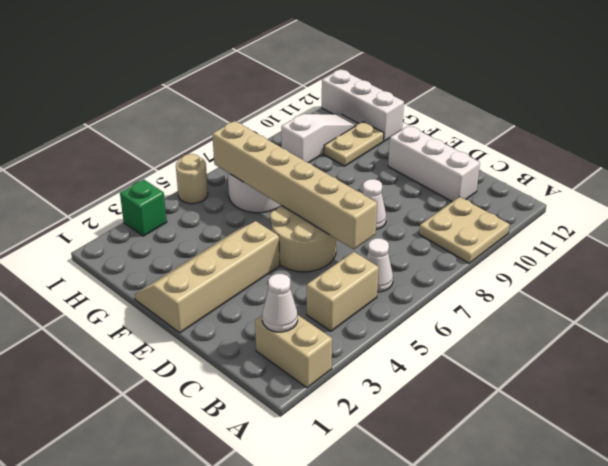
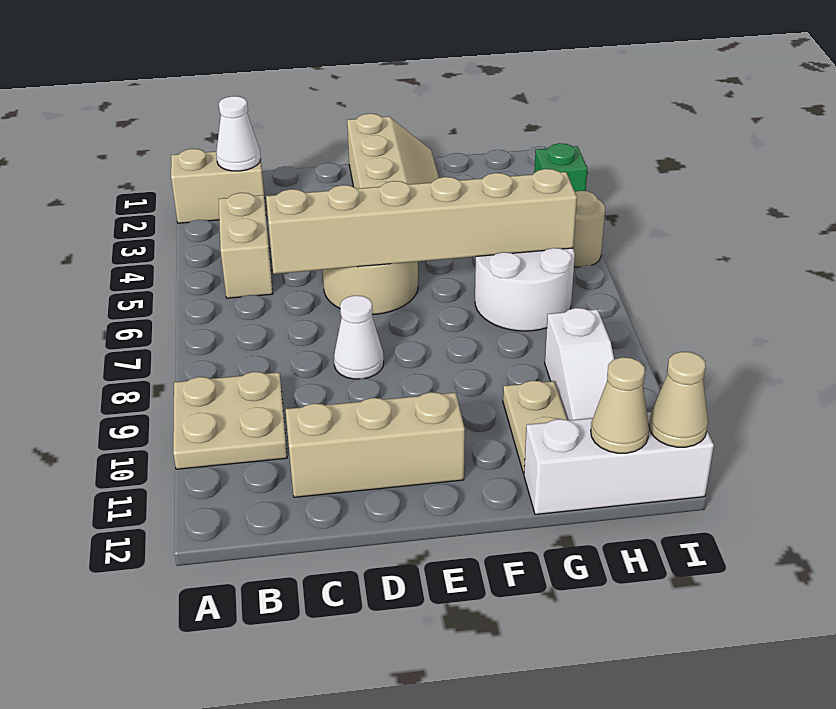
white 1x1 cone [366,238,393,292] -> none
white 1x3 brick [388,126,480,202] -> tan 1x3 brick [285,392,465,497]
none -> tan 1x1 cone [591,357,649,453]
none -> tan 1x1 cone [649,352,708,447]

